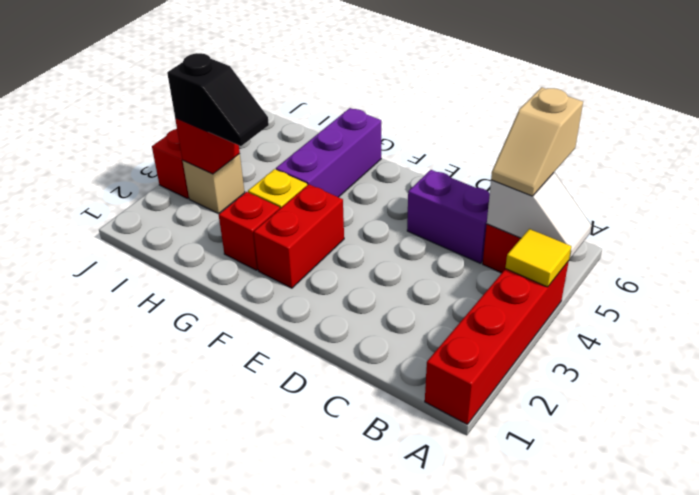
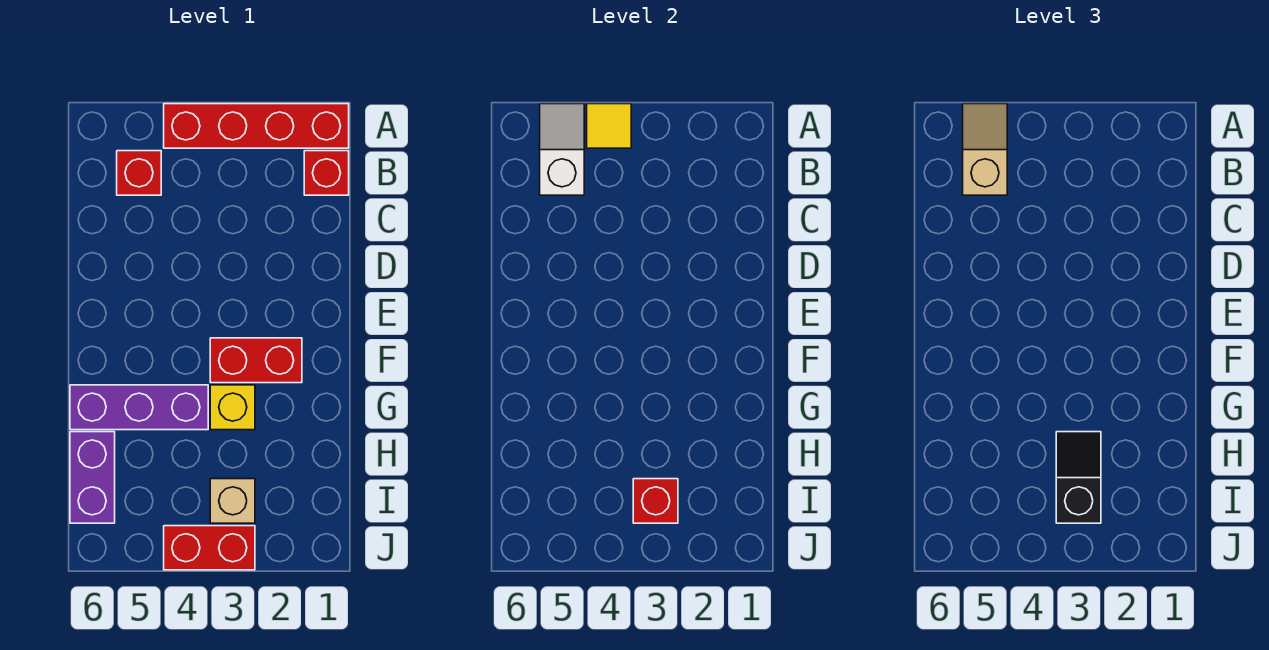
tan 1x2 slope [491,87,583,196] -> tan 1x2 slope turned to [963,104,1007,195]
purple 1x2 brick [407,170,490,263] -> purple 1x2 brick moved to [70,432,115,523]
red 1x1 brick [219,192,280,270] -> red 1x1 brick moved to [304,151,349,195]

